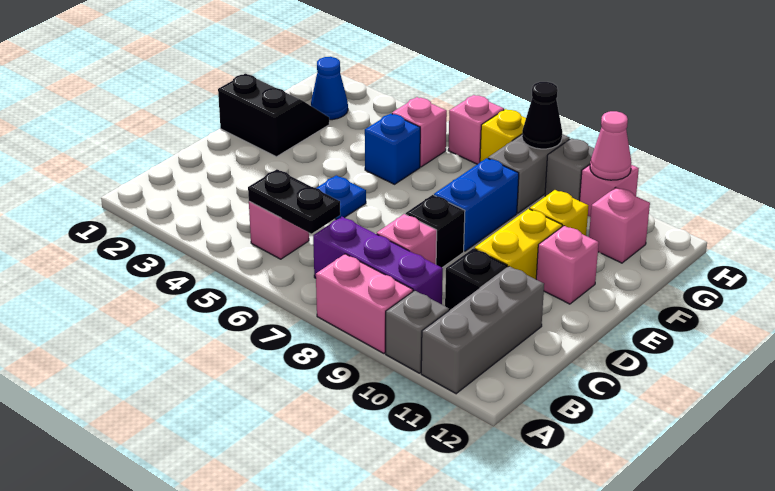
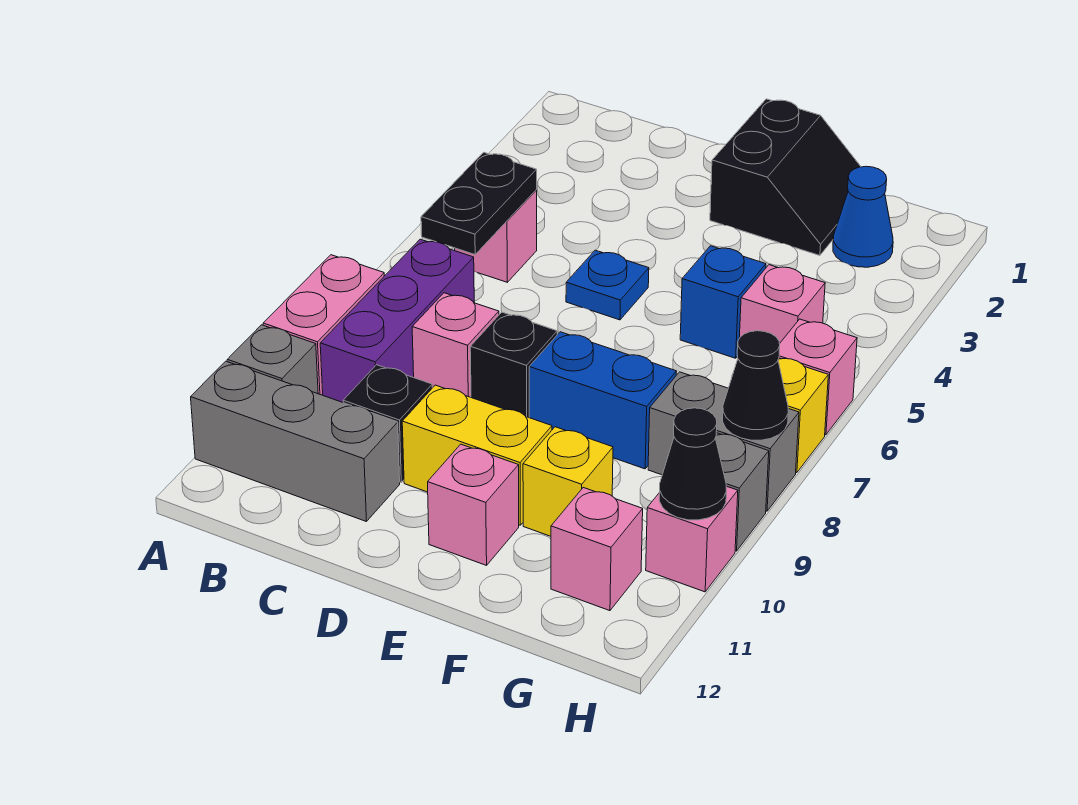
pink 1x1 cone [590,111,632,180] -> black 1x1 cone [659,408,726,520]

